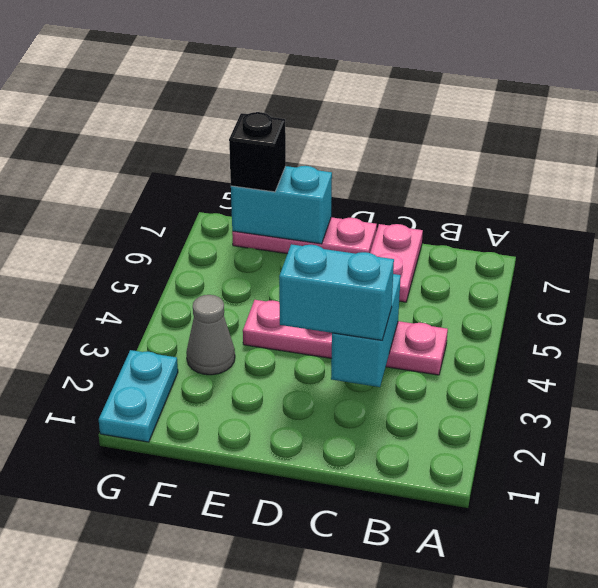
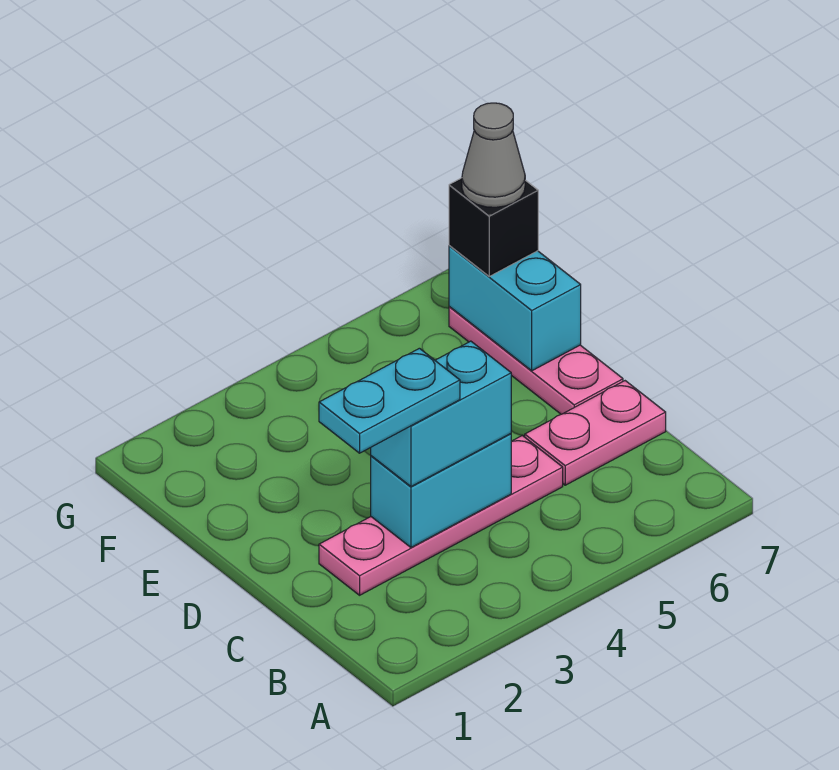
pink 1x4 plate [243,300,448,375] -> pink 1x4 plate turned to [319,436,563,595]
cyan 1x2 brick [279,244,394,340] -> cyan 1x2 brick turned to [371,341,511,487]
grey 1x1 cone [186,295,235,375] -> grey 1x1 cone moved to [462,103,525,207]
cyan 1x2 plate [99,350,178,442] -> cyan 1x2 plate moved to [319,348,460,453]

